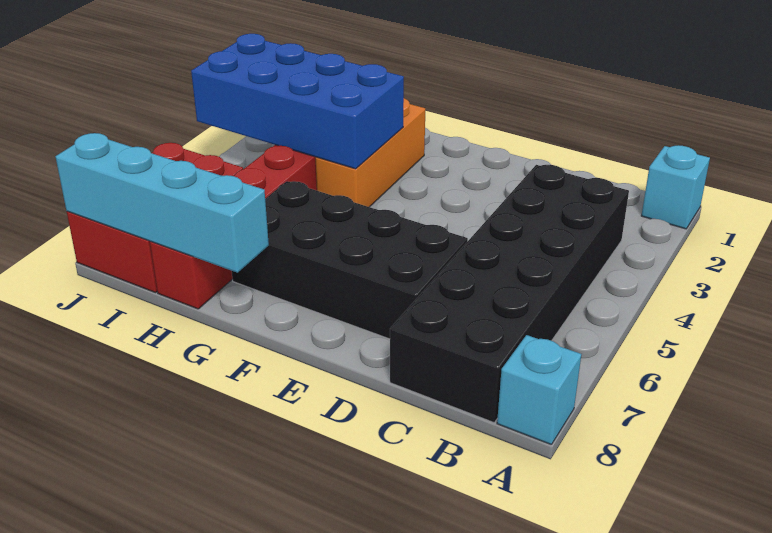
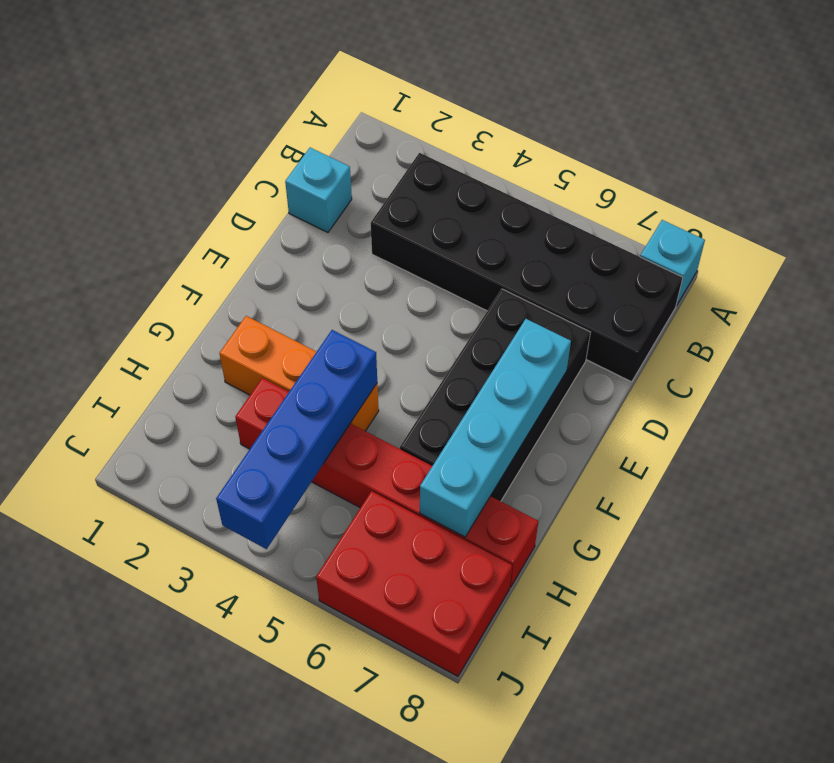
cyan 1x1 brick [641,145,710,229] -> cyan 1x1 brick moved to [285,148,352,232]
blue 2x4 brick [191,34,404,169] -> blue 1x4 brick [216,330,377,549]
cyan 1x4 brick [55,133,269,273] -> cyan 1x4 brick moved to [420,319,571,537]

